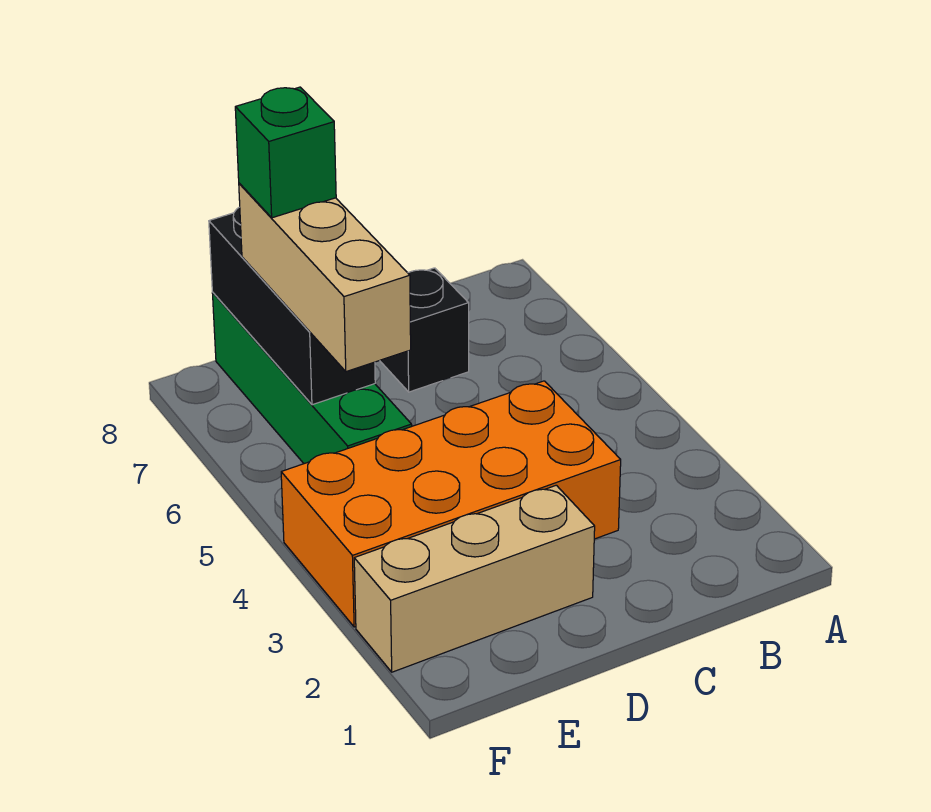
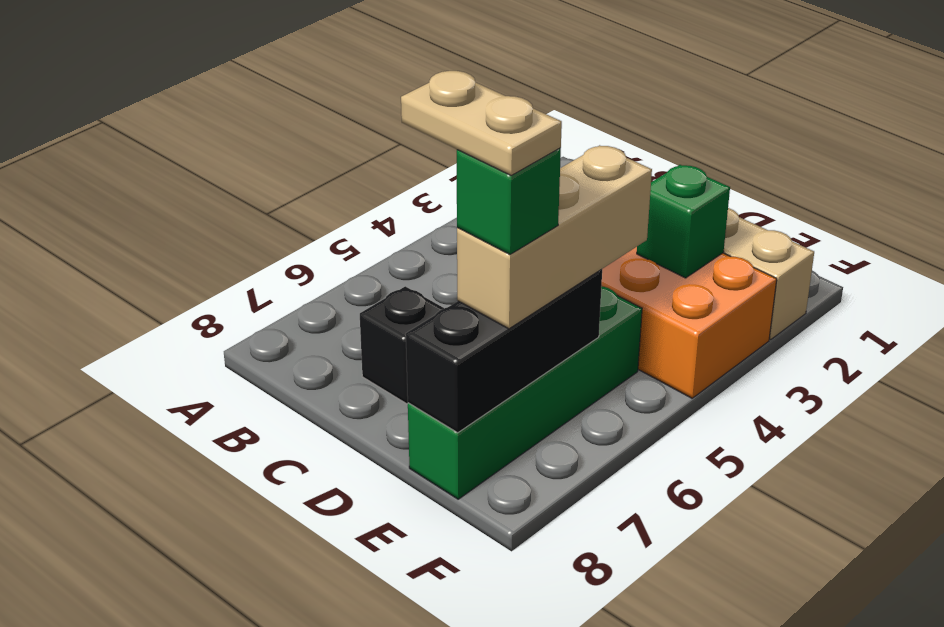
none -> tan 1x2 plate [401,71,562,175]
none -> green 1x1 brick [637,165,730,278]

